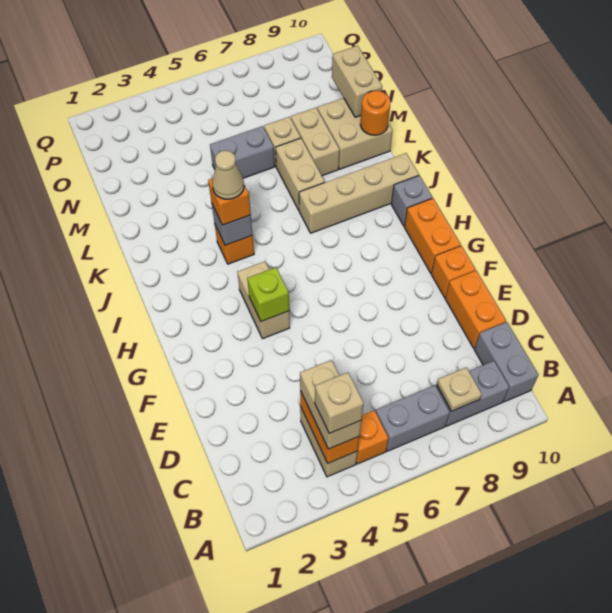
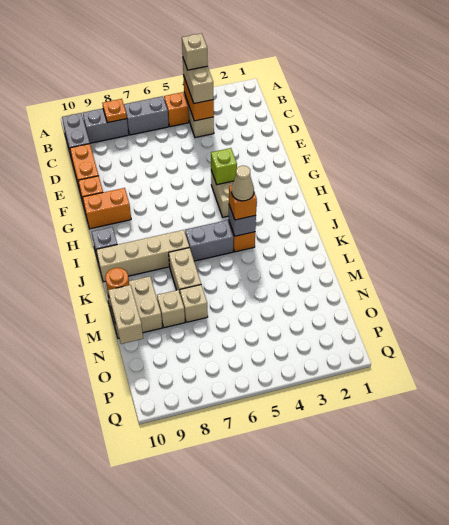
tan 1x1 plate [437,367,482,411] -> orange 1x1 plate [102,99,127,123]
orange 1x2 brick [404,198,461,273] -> orange 1x2 brick turned to [83,188,131,229]
tan 1x2 brick [291,108,340,176] -> tan 1x1 brick [157,290,185,328]
grey 1x2 brick [210,126,275,178] -> grey 1x2 brick moved to [185,220,234,261]

